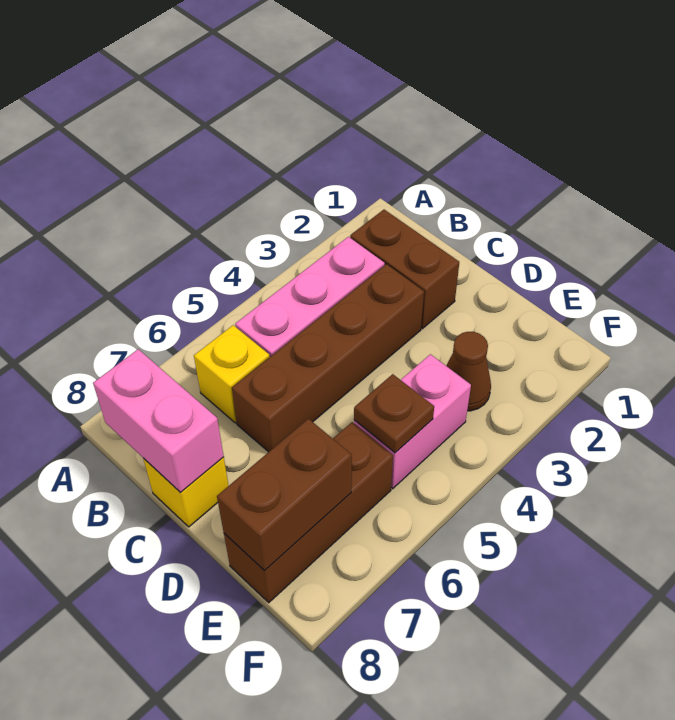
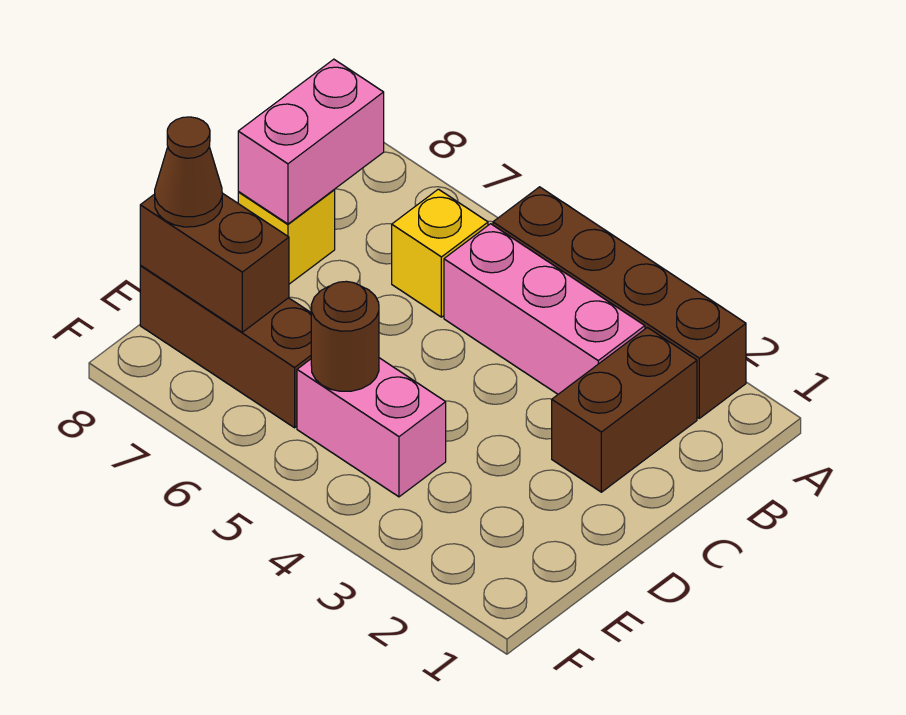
brown 1x4 brick [232,264,424,452] -> brown 1x4 brick moved to [493,187,746,418]
brown 1x1 cone [446,332,491,411] -> brown 1x1 cone moved to [155,117,222,227]
brown 1x1 plate [354,374,434,453] -> brown 1x1 round brick [311,281,379,391]

